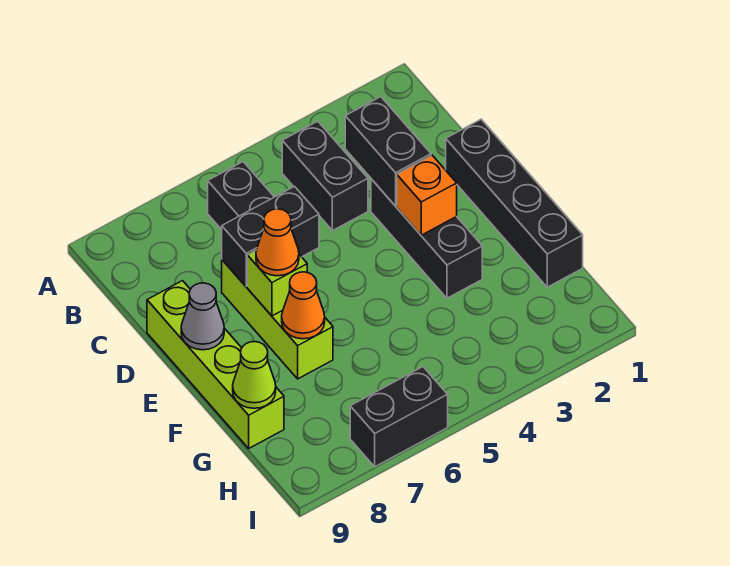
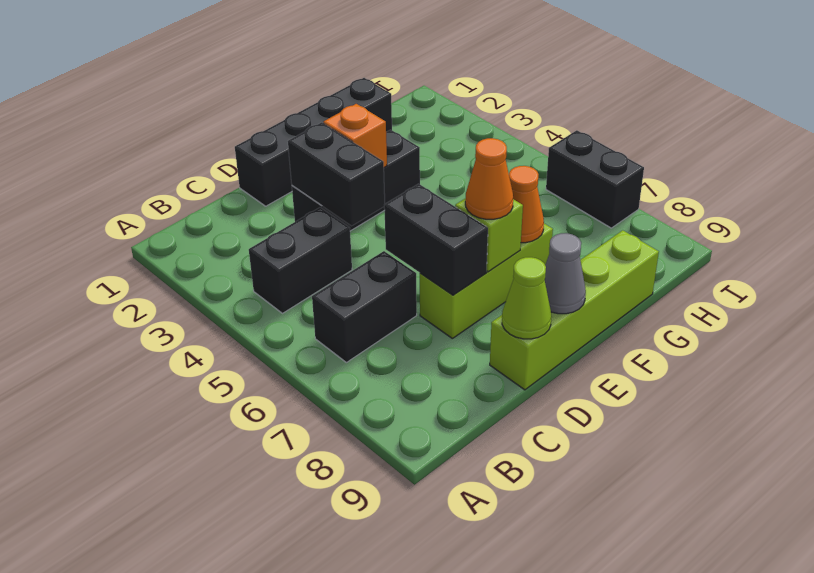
black 1x2 brick [345,97,431,206] -> black 1x2 brick turned to [288,122,385,226]
lime 1x1 cone [233,341,276,408] -> lime 1x1 cone moved to [502,257,552,339]

